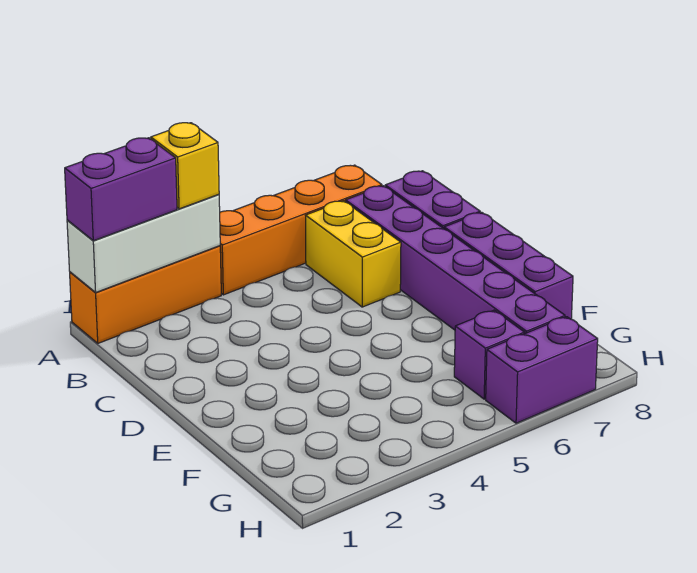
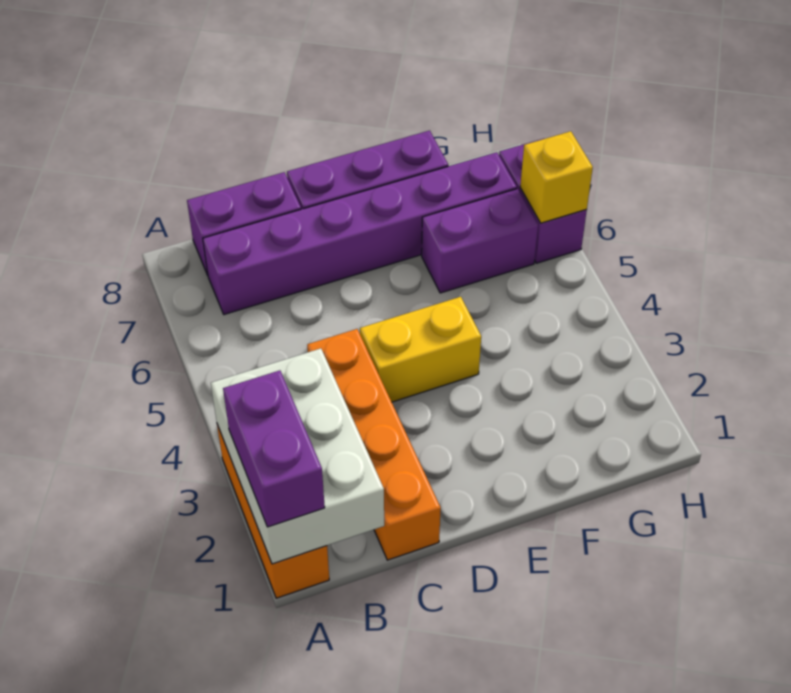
white 1x3 brick [67,194,220,292] -> white 2x3 brick [211,348,384,564]
yellow 1x1 brick [151,123,219,209] -> yellow 1x1 brick moved to [520,131,593,223]
orange 1x4 brick [220,165,382,295] -> orange 1x4 brick moved to [307,329,441,560]
yellow 1x2 brick [305,201,401,307] -> yellow 1x2 brick moved to [360,297,481,402]
purple 1x1 brick [454,310,525,399] -> purple 1x2 brick [422,189,538,293]

